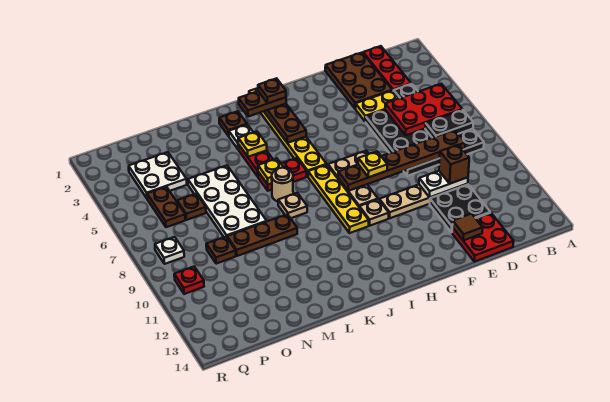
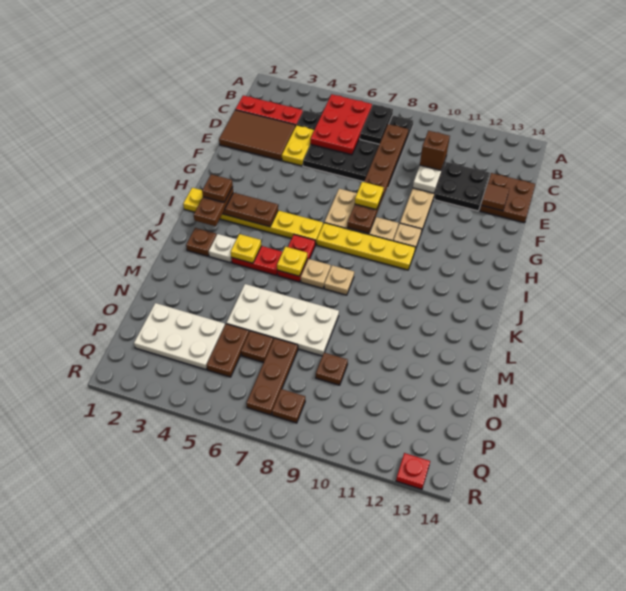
brown 2x3 plate [325,53,392,109] -> brown 2x3 tile [219,110,296,161]
red 2x2 plate [452,213,514,262] -> brown 2x2 plate [480,173,535,223]
tan 1x1 round brick [272,168,293,202] -> tan 1x1 plate [301,259,331,288]
brown 1x3 plate [227,214,297,256] -> brown 1x3 plate moved to [246,338,298,415]
white 2x2 plate [129,152,187,198] -> white 2x3 plate [134,303,225,370]
brown 1x2 plate [147,187,186,227] -> brown 1x2 plate turned to [206,324,249,377]
white 1x1 plate [155,237,184,264] -> brown 1x1 plate [272,389,305,423]
red 1x1 plate [174,267,204,294] -> red 1x1 plate moved to [396,453,430,489]

